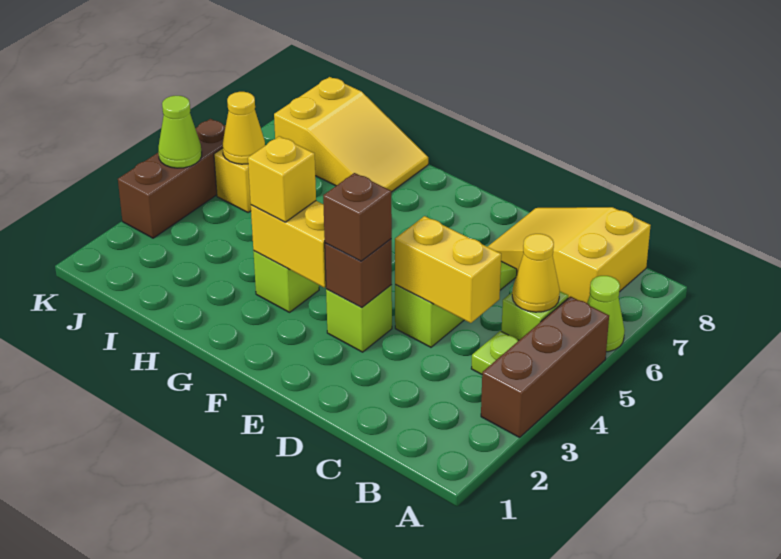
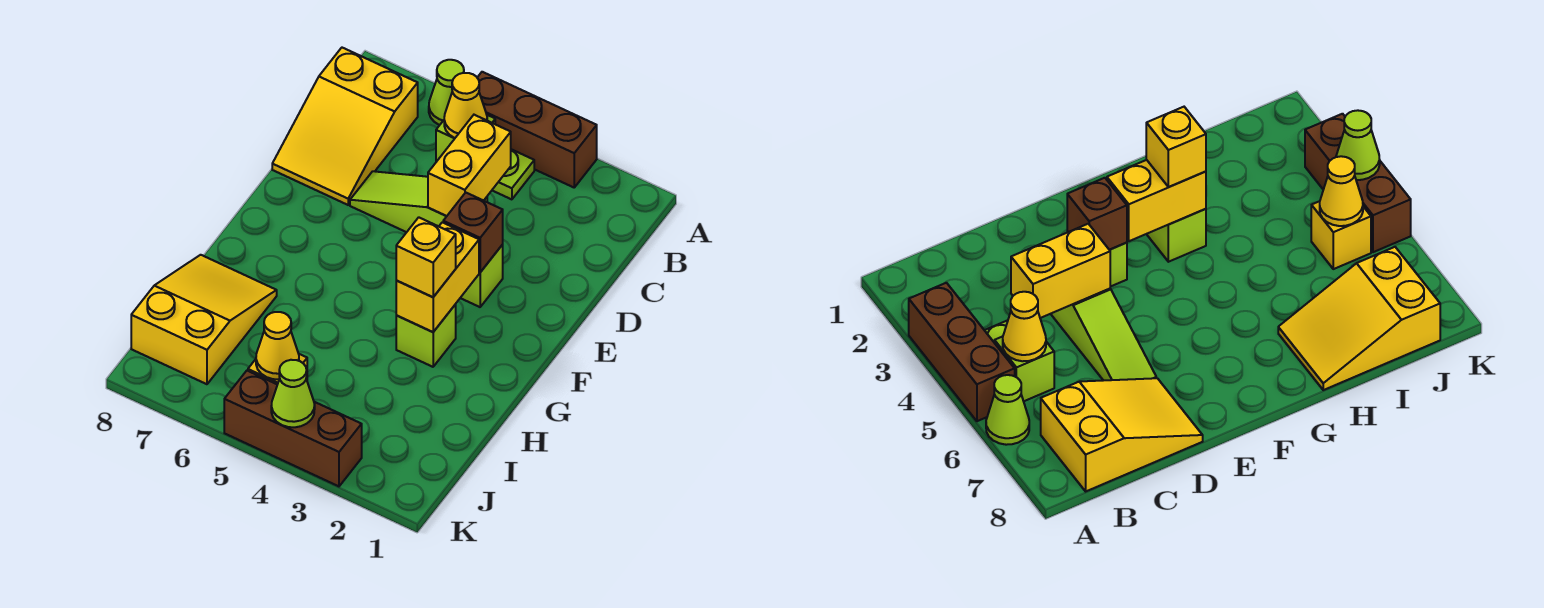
brown 1x1 brick [323,173,392,261] -> none

